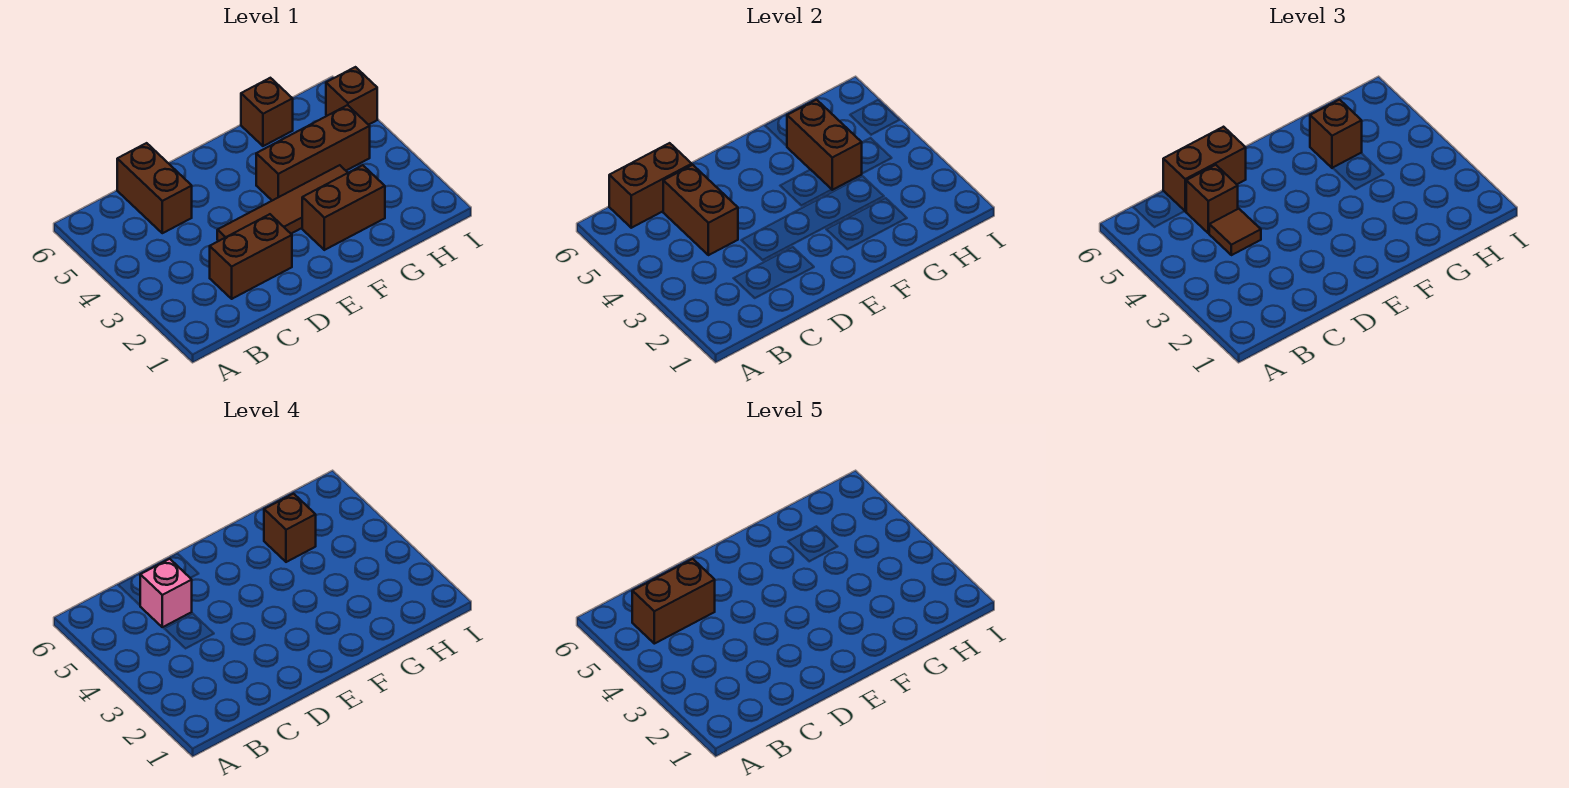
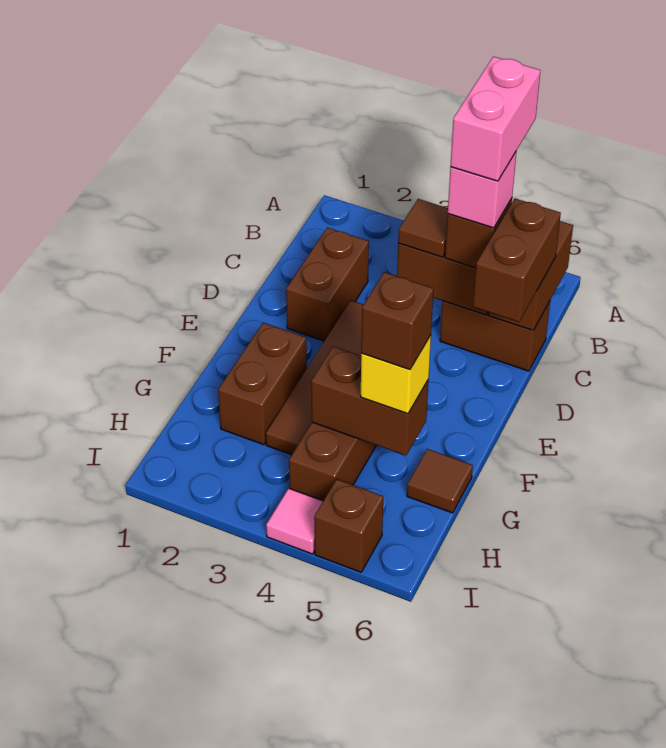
brown 1x2 brick [632,559,715,644] -> pink 1x2 brick [450,57,540,181]
brown 1x1 brick [1310,100,1362,168] -> yellow 1x1 brick [361,335,431,414]
brown 1x1 brick [241,78,293,146] -> brown 1x1 tile [407,449,473,513]
none -> pink 1x1 tile [266,488,323,554]

